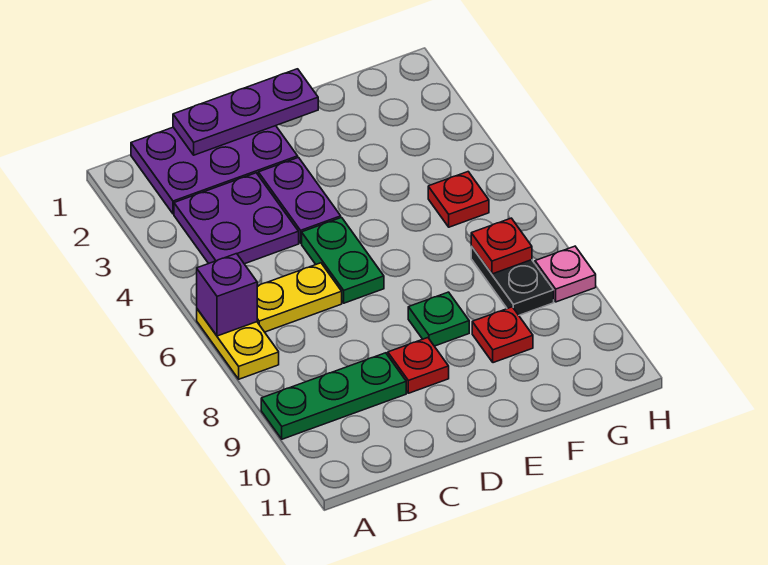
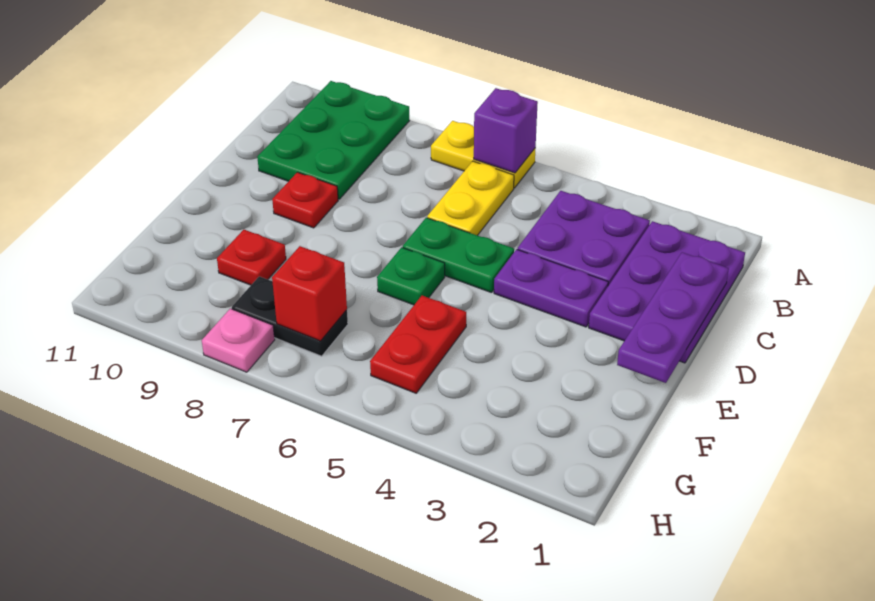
green 1x3 plate [261,353,406,439] -> green 2x3 plate [257,81,409,199]
green 1x1 plate [408,292,469,346] -> green 1x1 plate moved to [377,247,445,305]
red 1x1 plate [428,172,489,227] -> red 1x2 plate [370,296,466,393]
red 1x1 plate [471,218,532,274] -> red 1x1 brick [272,246,347,341]

